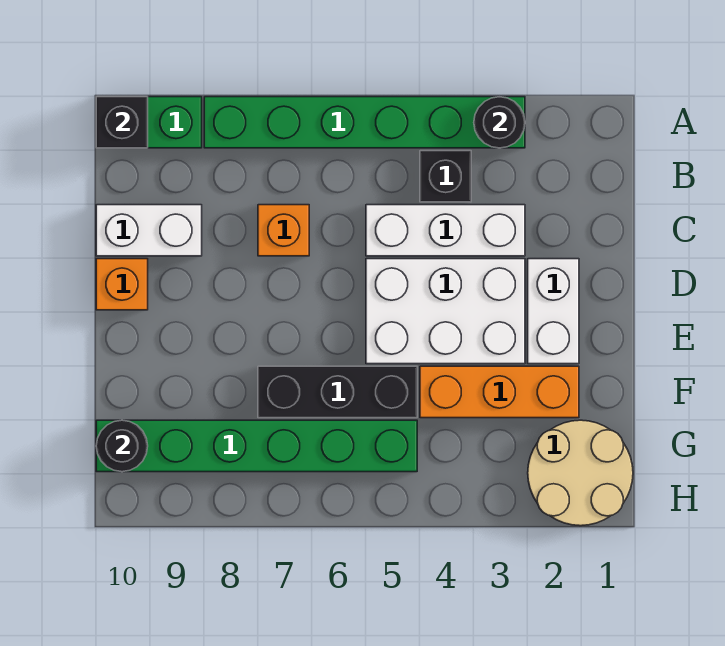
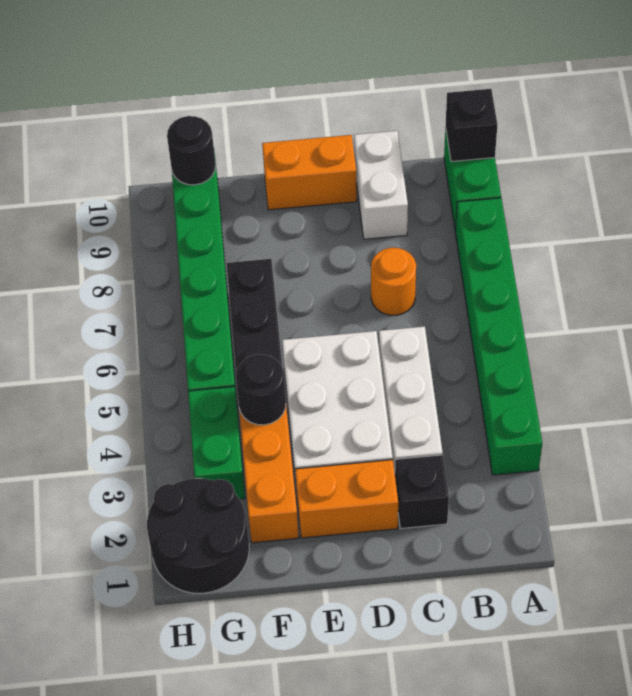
black 1x1 round brick [474,97,525,148] -> black 1x1 round brick moved to [236,354,286,425]
black 1x1 brick [420,151,471,202] -> black 1x1 brick moved to [395,455,449,529]
orange 1x1 brick [258,205,309,256] -> orange 1x1 round brick [371,248,416,315]
white 1x2 brick [528,259,579,364] -> orange 1x2 brick [295,460,398,538]
orange 1x1 brick [96,259,148,310] -> orange 1x2 brick [262,135,357,210]
tan 2x2 round brick [528,420,633,526] -> black 2x2 round brick [147,478,249,593]
none -> green 1x2 brick [188,387,245,499]

